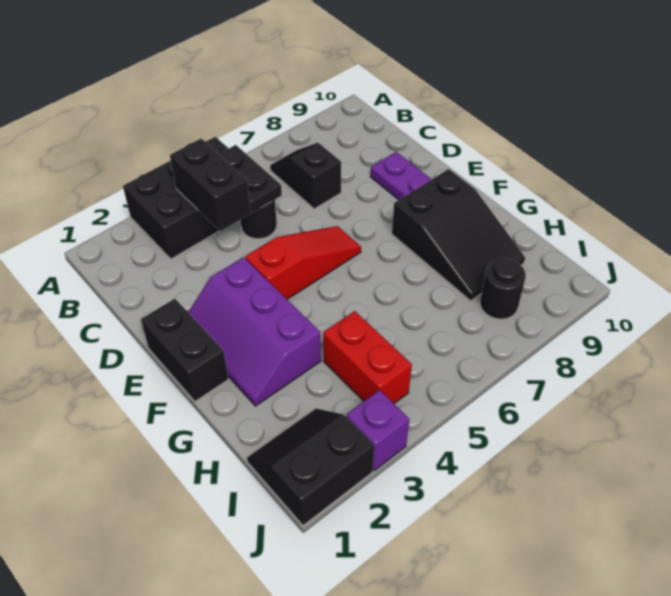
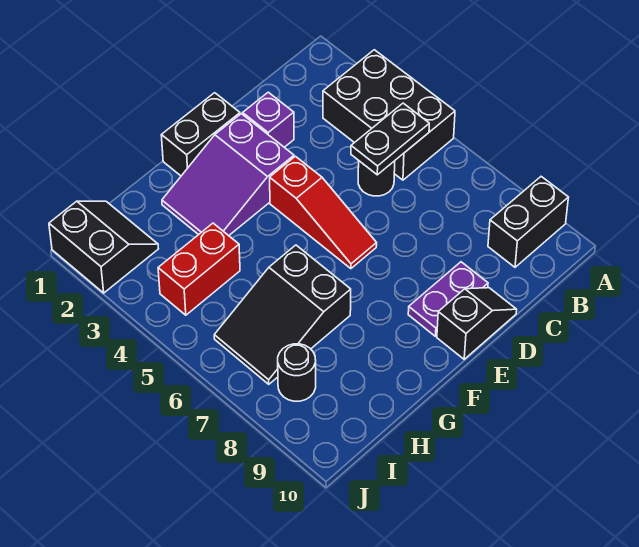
black 1x2 brick [170,139,251,231] -> black 1x2 brick moved to [488,177,568,267]
black 1x2 slope [270,143,341,209] -> black 1x2 slope moved to [437,288,517,359]
purple 2x3 slope [188,257,321,406] -> purple 2x3 slope turned to [162,114,294,236]
black 2x3 slope [392,169,525,301] -> black 2x3 slope moved to [214,245,351,384]
purple 1x1 brick [347,390,409,471] -> purple 1x1 brick moved to [243,92,294,147]

